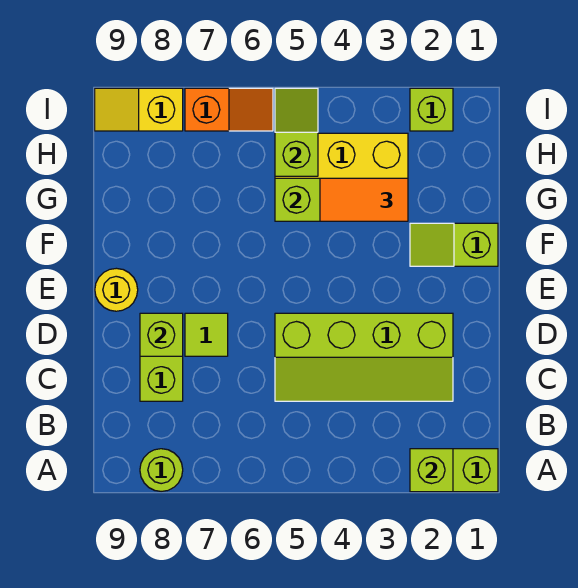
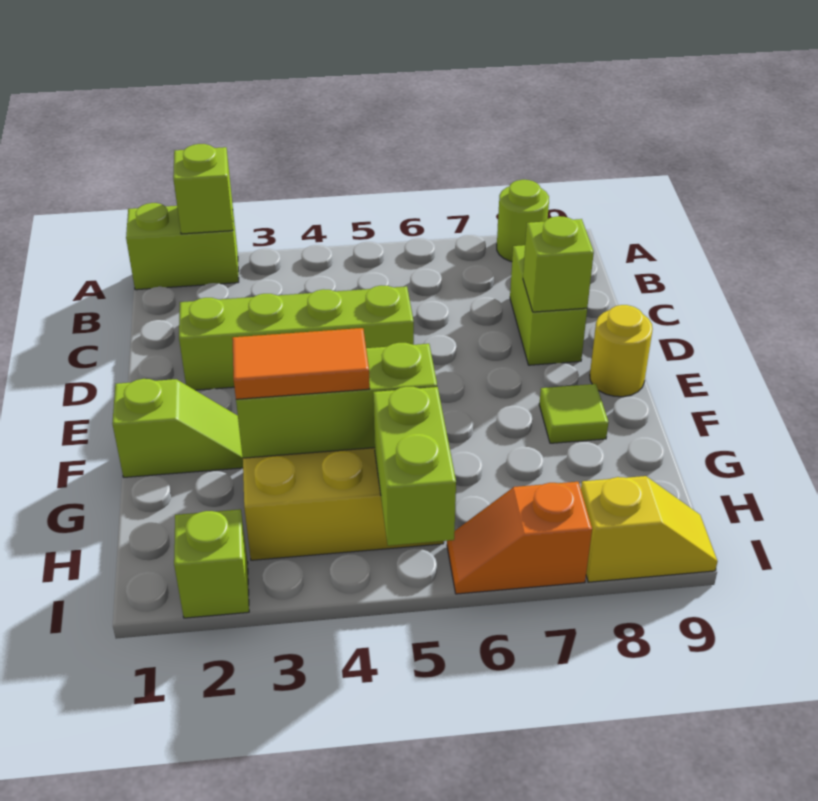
lime 1x1 tile [185,313,228,356] -> lime 1x1 tile moved to [539,384,608,443]
lime 1x2 slope [275,88,318,176] -> lime 1x2 brick [373,387,456,546]

